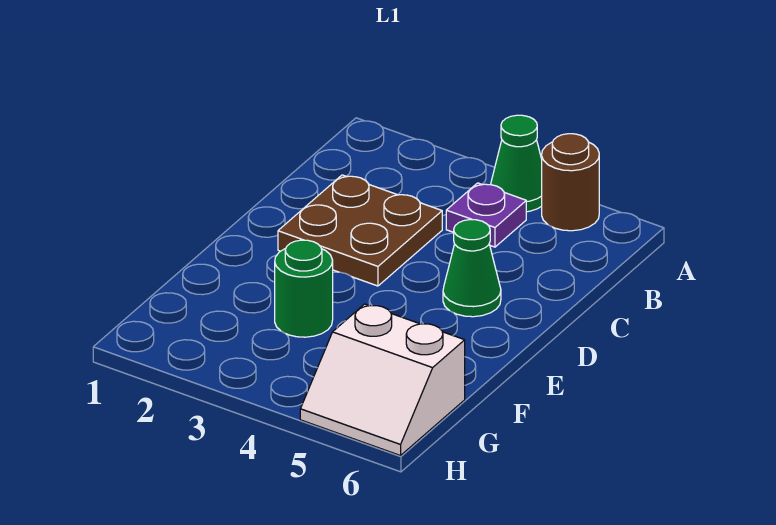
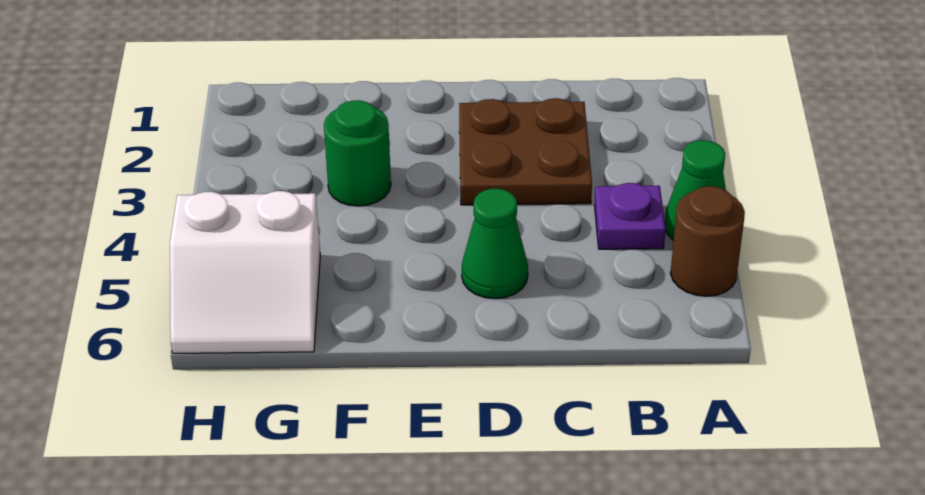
white 2x2 slope [300,304,465,456] -> white 2x2 slope turned to [170,191,320,353]

